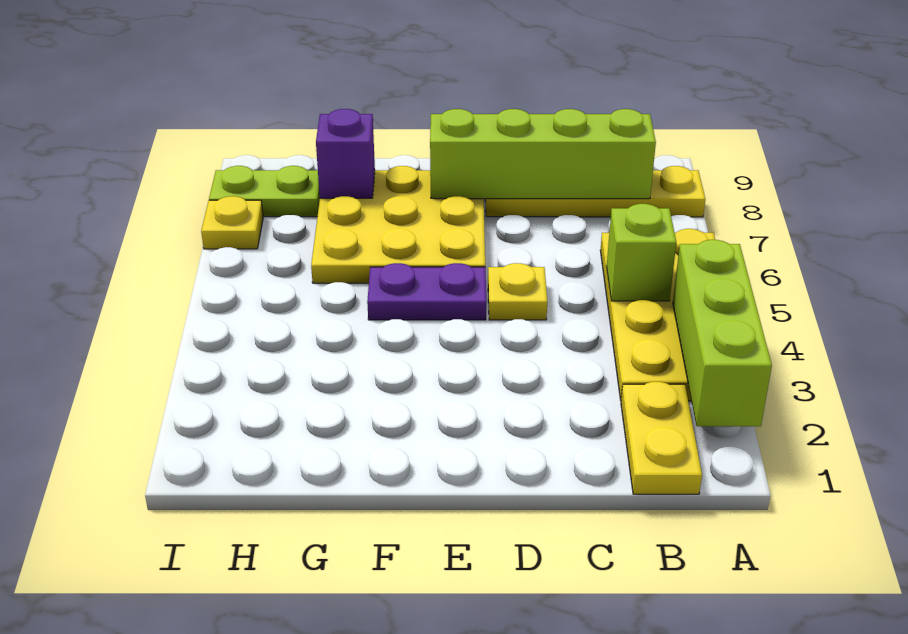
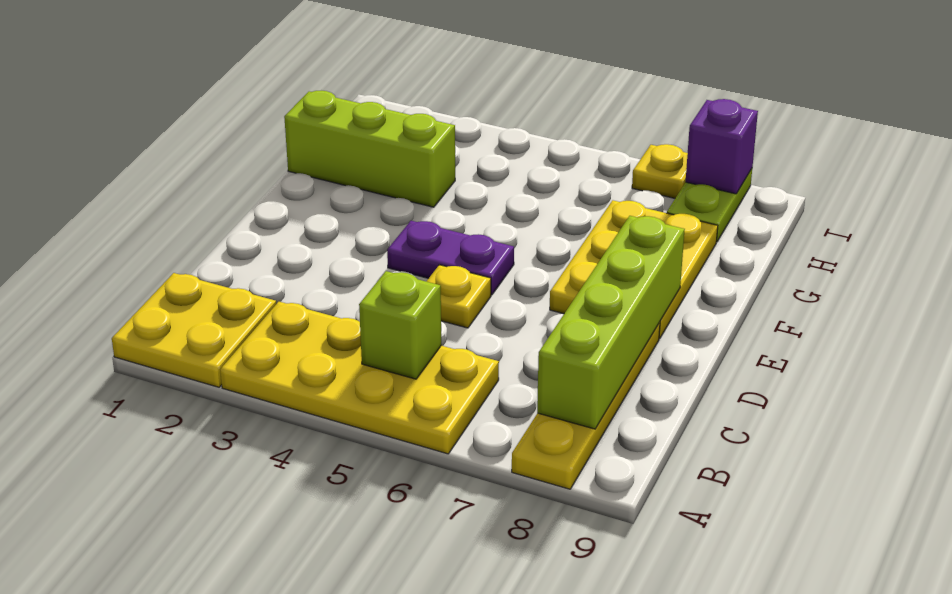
lime 1x3 brick [673,240,772,426] -> lime 1x3 brick moved to [284,91,455,207]
yellow 1x2 plate [621,382,702,494] -> yellow 2x2 plate [112,273,276,387]
purple 1x2 plate [367,263,486,320] -> purple 1x2 plate turned to [387,221,514,295]
yellow 3x3 plate [311,166,485,283] -> yellow 2x3 plate [550,200,718,339]
purple 1x1 brick [316,109,375,198] -> purple 1x1 brick moved to [686,99,758,194]

